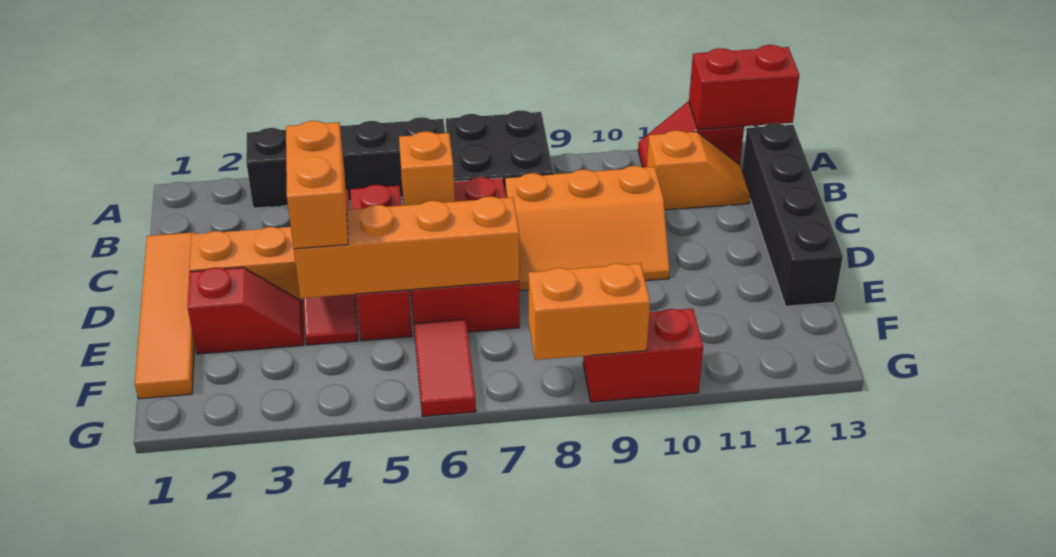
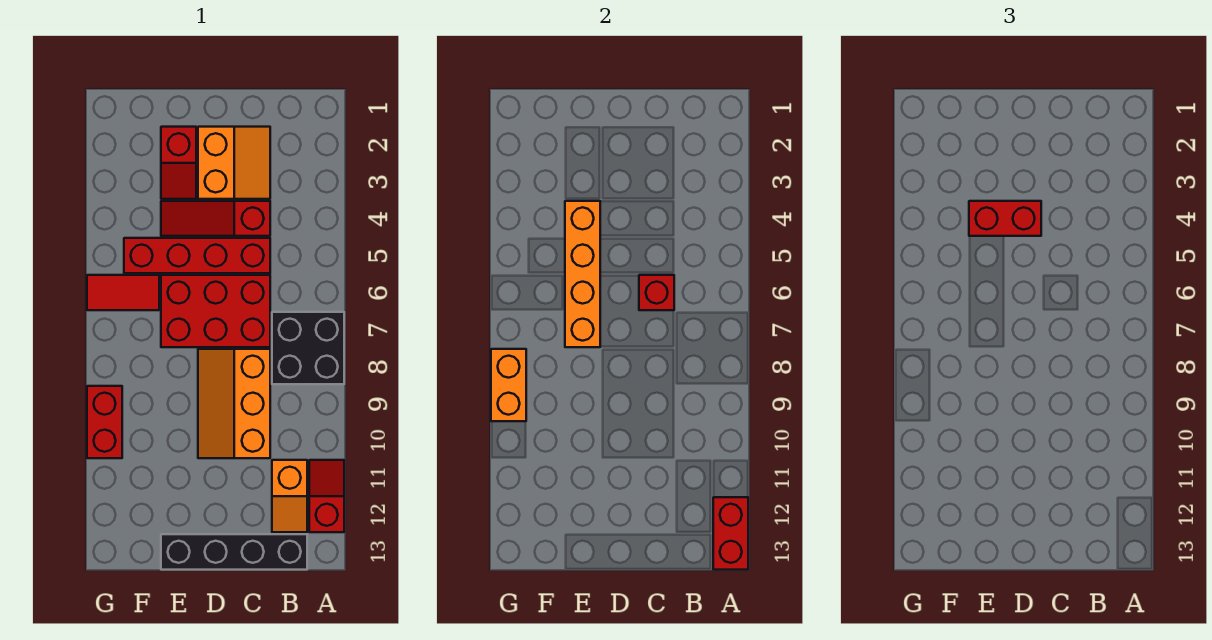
black 1x4 brick [246,117,445,208] -> none
orange 1x4 tile [135,232,197,399] -> none
red 1x3 brick [350,185,412,341] -> red 1x4 brick [124,238,270,273]
orange 1x1 brick [399,132,455,205] -> red 1x1 brick [639,275,674,310]
orange 1x2 brick [286,121,348,249] -> red 1x2 brick [969,201,1041,236]

